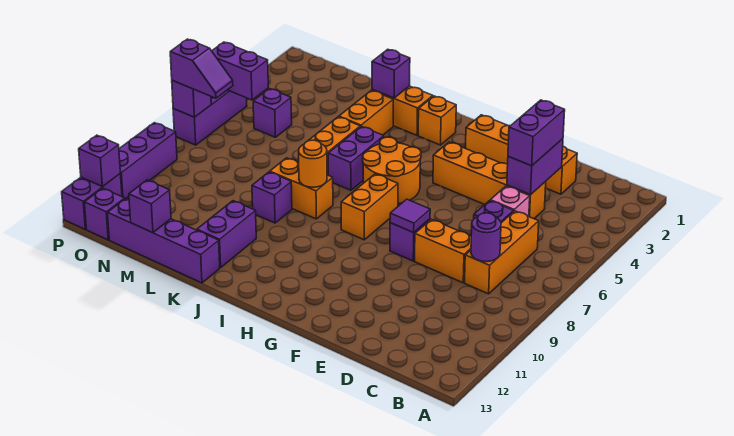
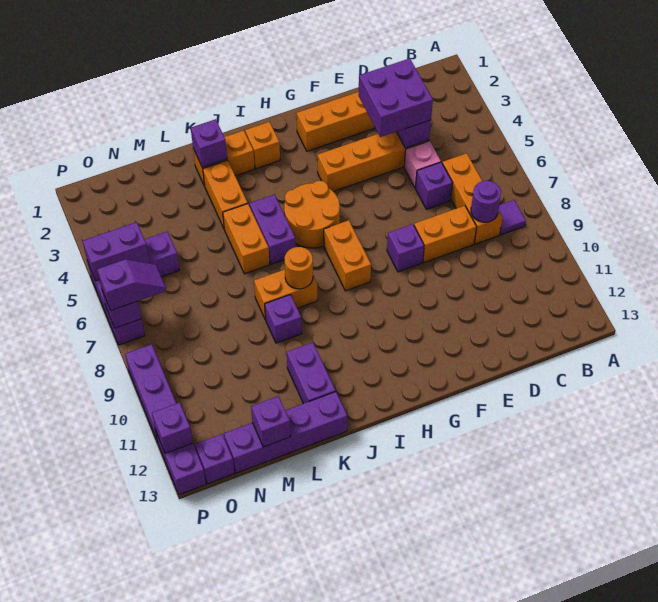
purple 1x2 brick [508,100,565,166] -> purple 2x2 brick [358,58,433,137]
purple 1x1 tile [390,199,430,233] -> purple 1x1 tile moved to [498,200,526,235]

